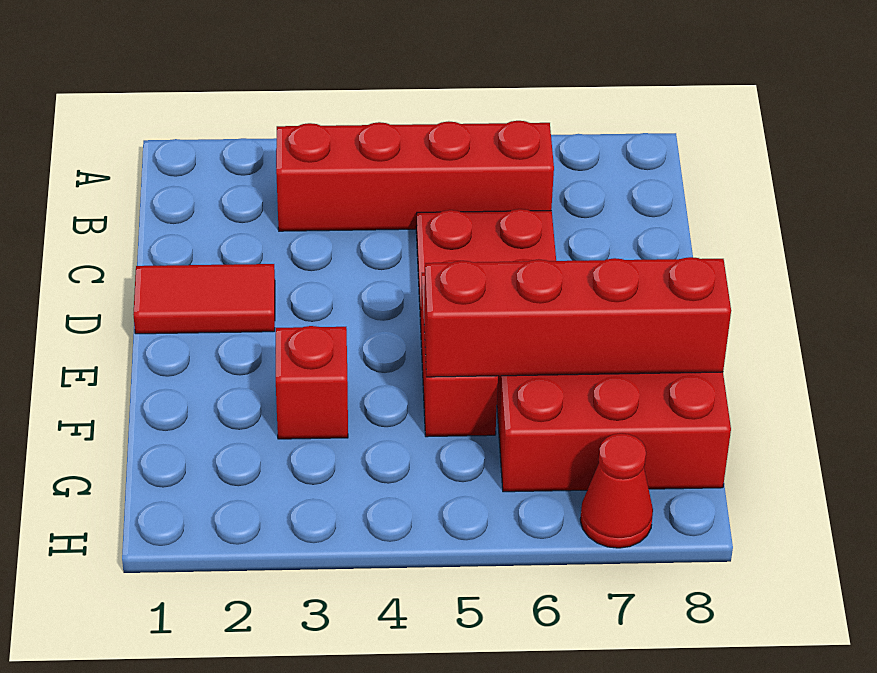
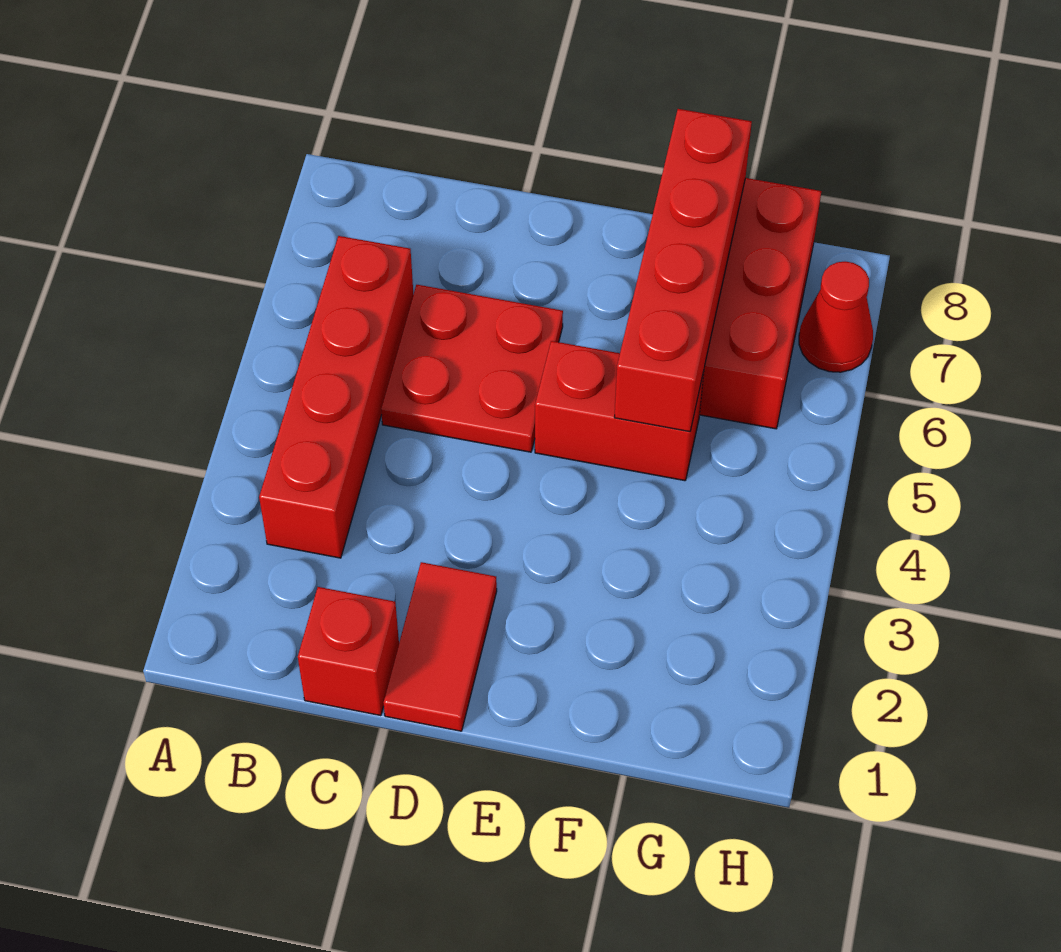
red 1x1 brick [276,326,348,439] -> red 1x1 brick moved to [298,587,399,716]

